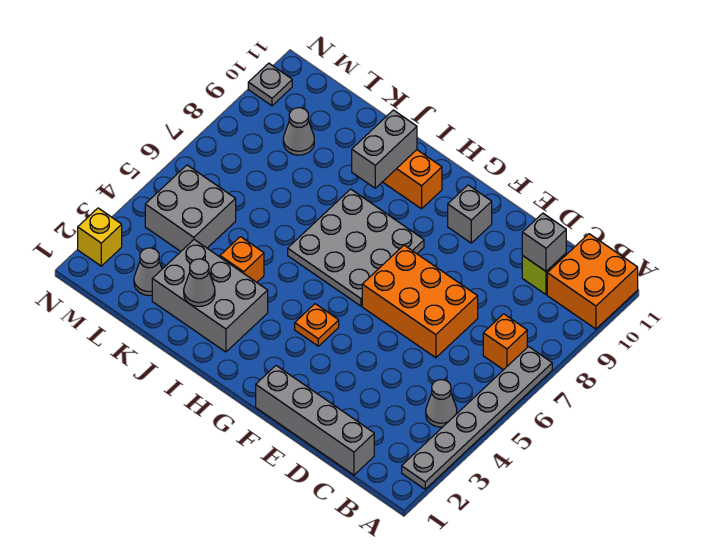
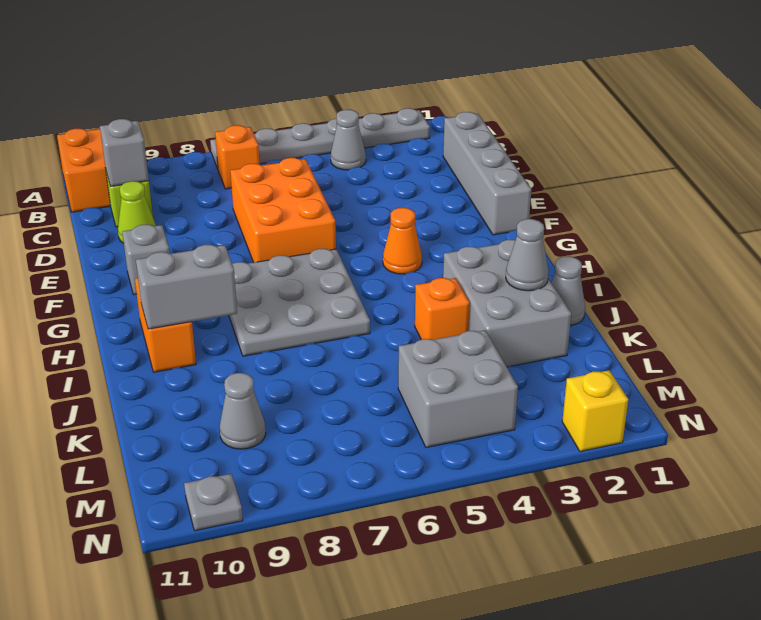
none -> lime 1x1 cone [118,181,156,243]
orange 1x1 plate [295,304,339,346] -> orange 1x1 cone [383,208,422,274]
grey 1x1 cone [134,248,162,296] -> grey 1x1 cone moved to [552,256,585,325]

